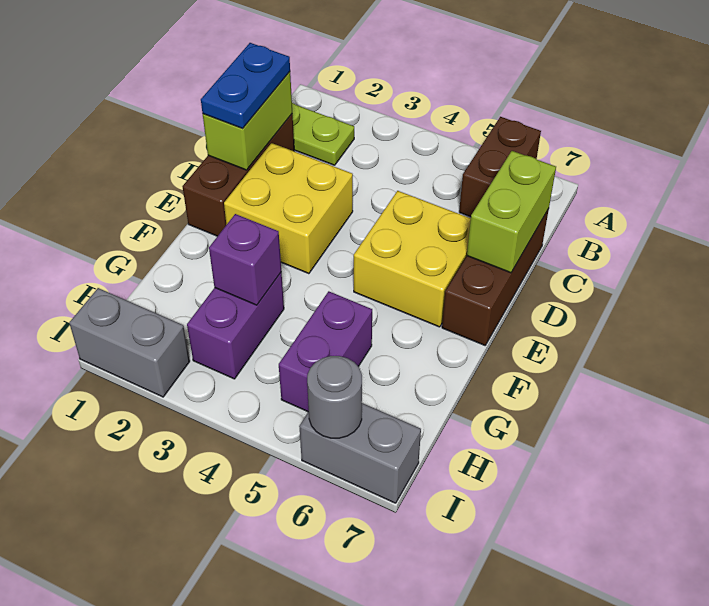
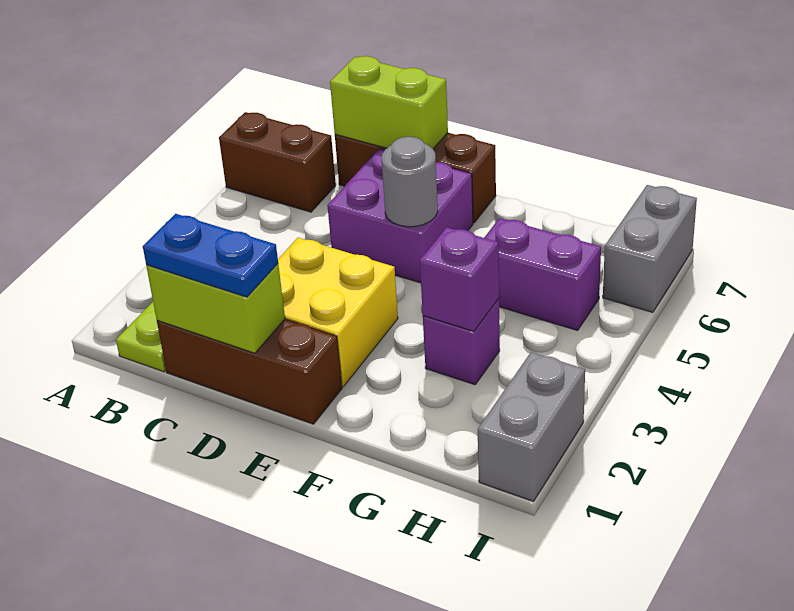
yellow 2x2 brick [354,191,471,327] -> purple 2x2 brick [327,149,473,283]
purple 1x2 brick [187,272,284,379] -> purple 1x1 brick [423,299,500,385]
grey 1x1 round brick [307,356,362,438] -> grey 1x1 round brick moved to [382,137,438,227]

